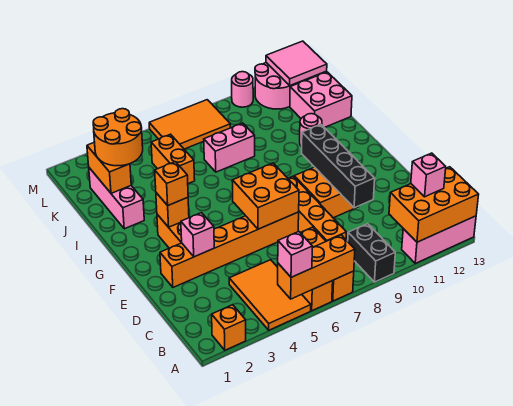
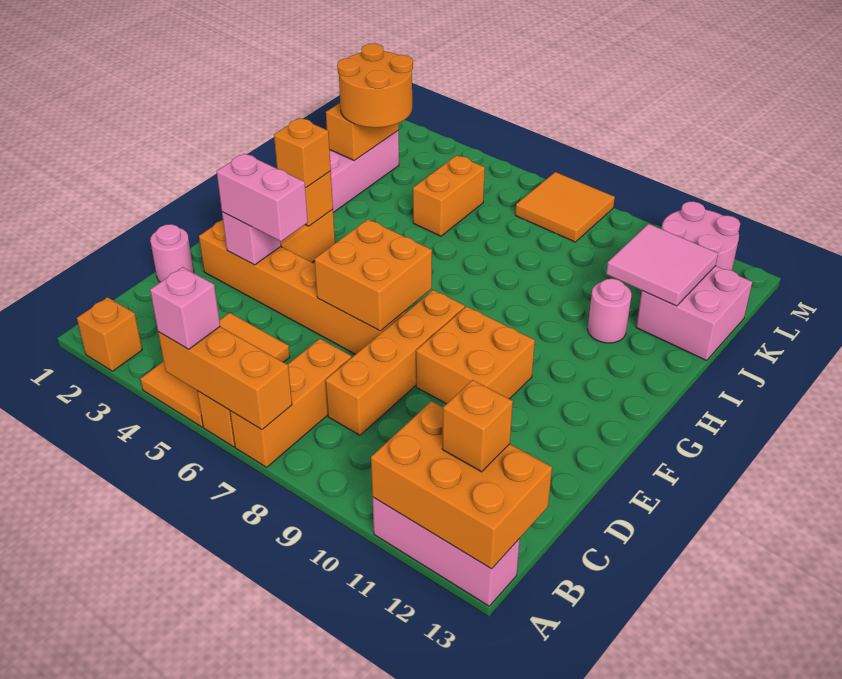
black 1x2 brick [348,224,395,282] -> none
pink 1x1 brick [411,153,446,197] -> orange 1x1 brick [442,380,513,472]
black 1x4 brick [301,125,375,208] -> none
pink 1x2 brick [204,123,255,172] -> pink 1x2 brick moved to [217,153,308,241]
orange 2x3 tile [149,100,230,149] -> orange 2x2 tile [515,172,615,242]
pink 2x2 tile [266,41,327,85] -> pink 2x2 tile moved to [606,224,718,306]
pink 1x1 round brick [232,72,253,107] -> pink 1x1 round brick moved to [150,224,194,282]

